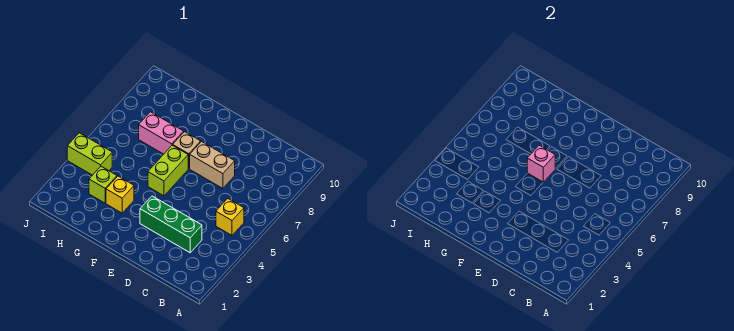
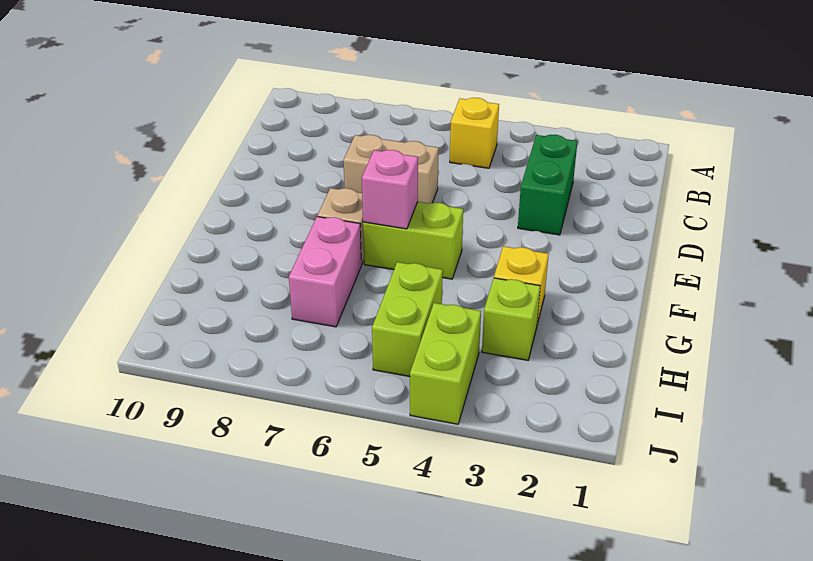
green 1x3 brick [140,196,202,253] -> green 1x2 brick [518,135,578,235]
tan 1x2 brick [190,142,235,188] -> tan 1x2 brick turned to [343,135,439,204]
none -> lime 1x2 brick [372,262,443,376]

